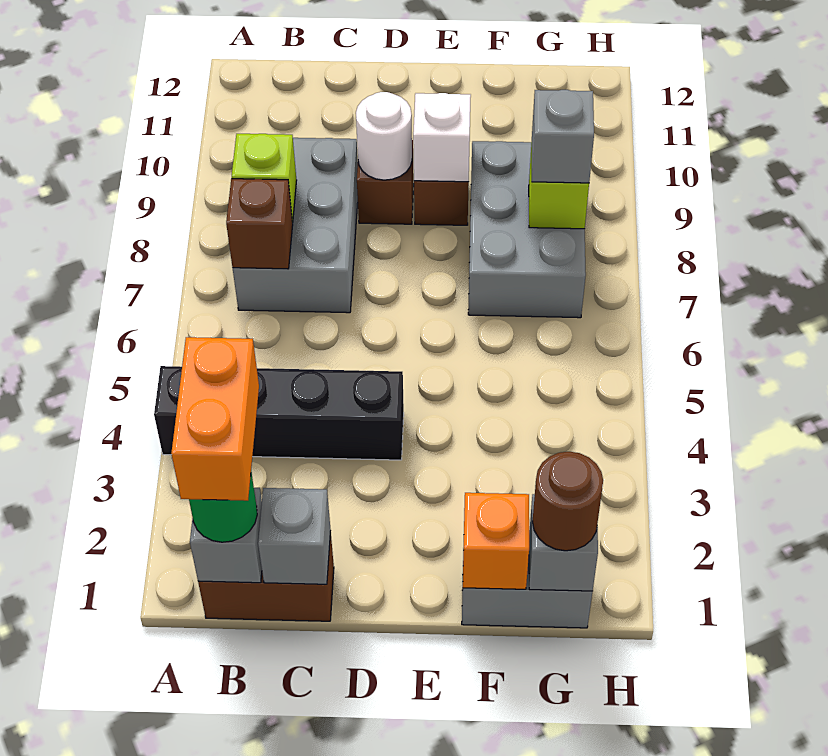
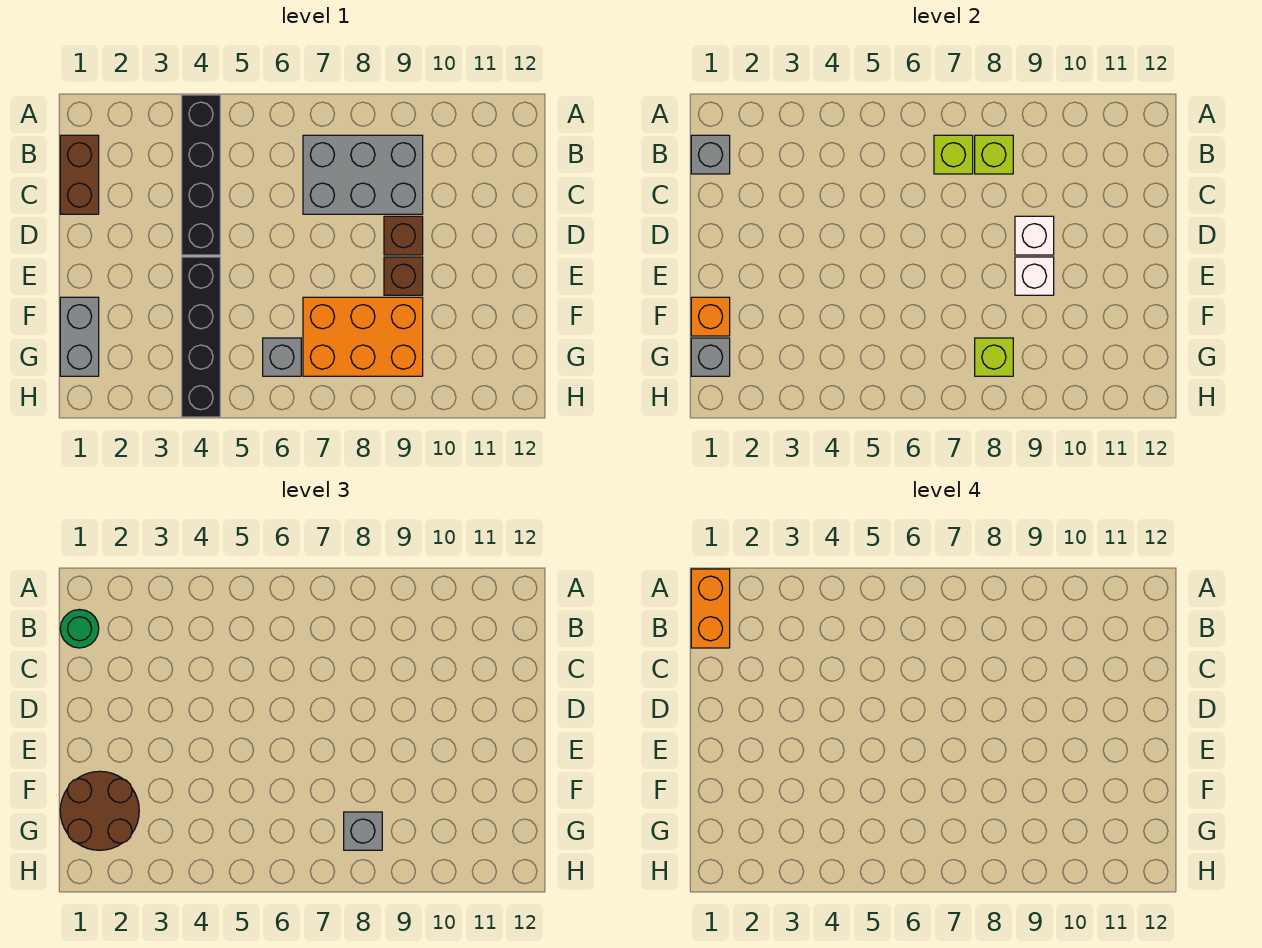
orange 1x2 brick [171,337,259,501] -> orange 1x2 brick turned to [691,569,730,648]
brown 1x1 brick [226,179,293,269] -> lime 1x1 brick [934,135,973,174]
grey 1x1 brick [258,488,331,584] -> grey 1x1 brick moved to [263,338,301,376]
white 1x1 round brick [356,92,412,180] -> white 1x1 brick [1015,216,1054,255]
none -> black 1x4 brick [182,257,220,417]
grey 2x3 brick [468,141,586,318] -> orange 2x3 brick [303,297,423,376]
brown 1x1 round brick [532,452,603,551] -> brown 2x2 round brick [60,771,139,850]

